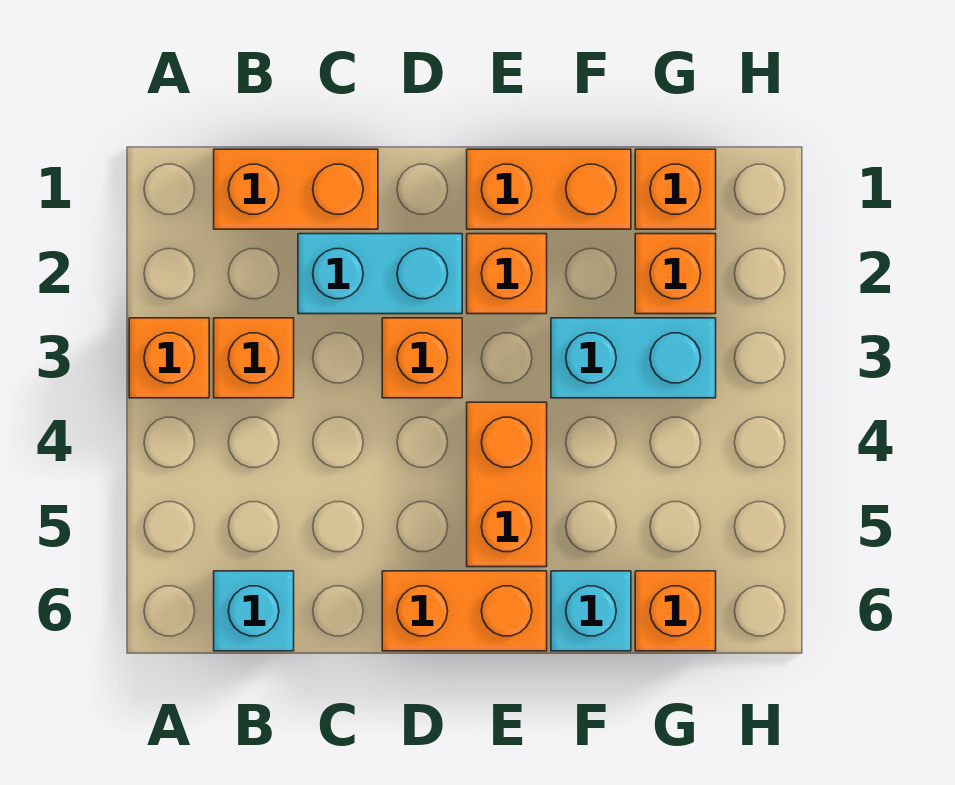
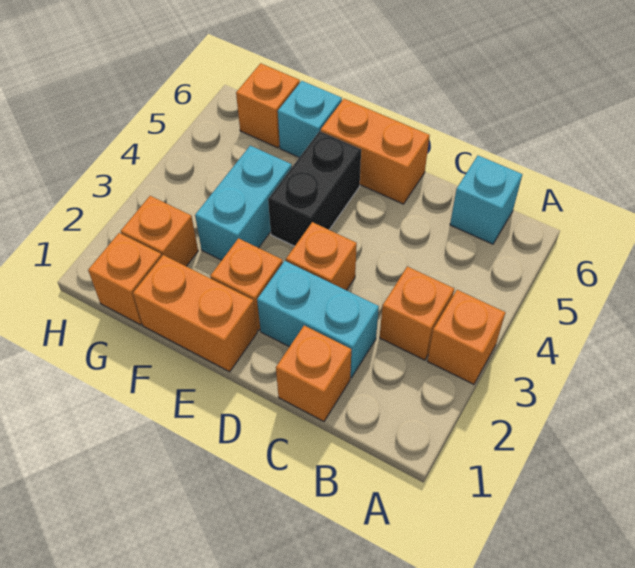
orange 1x2 brick [214,149,378,229] -> orange 1x1 brick [276,326,351,421]
orange 1x2 brick [467,402,547,567] -> black 1x2 brick [268,131,361,246]
cyan 1x2 brick [551,318,716,398] -> cyan 1x2 brick turned to [195,146,292,260]

